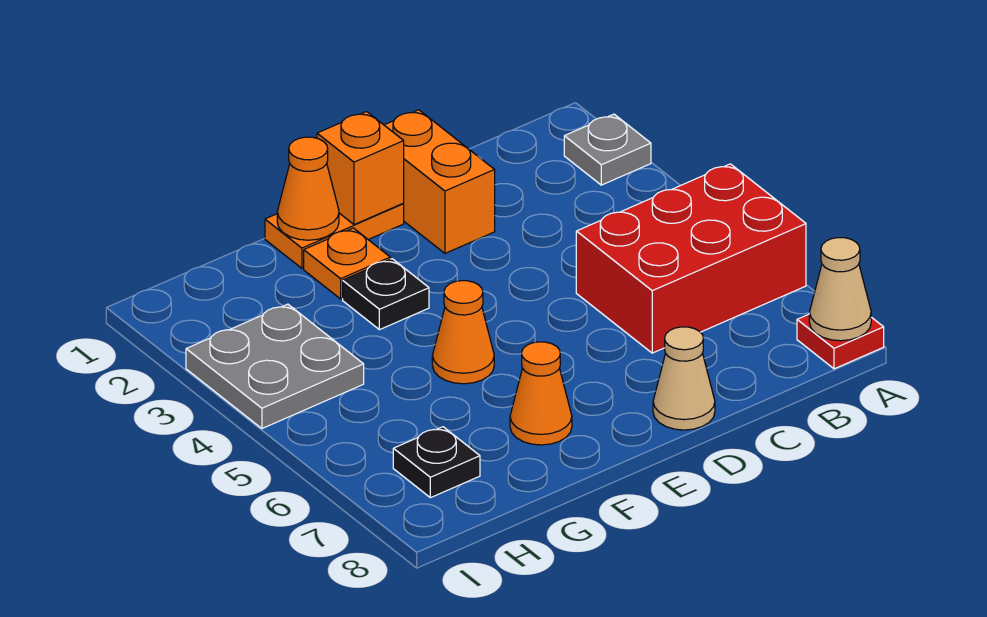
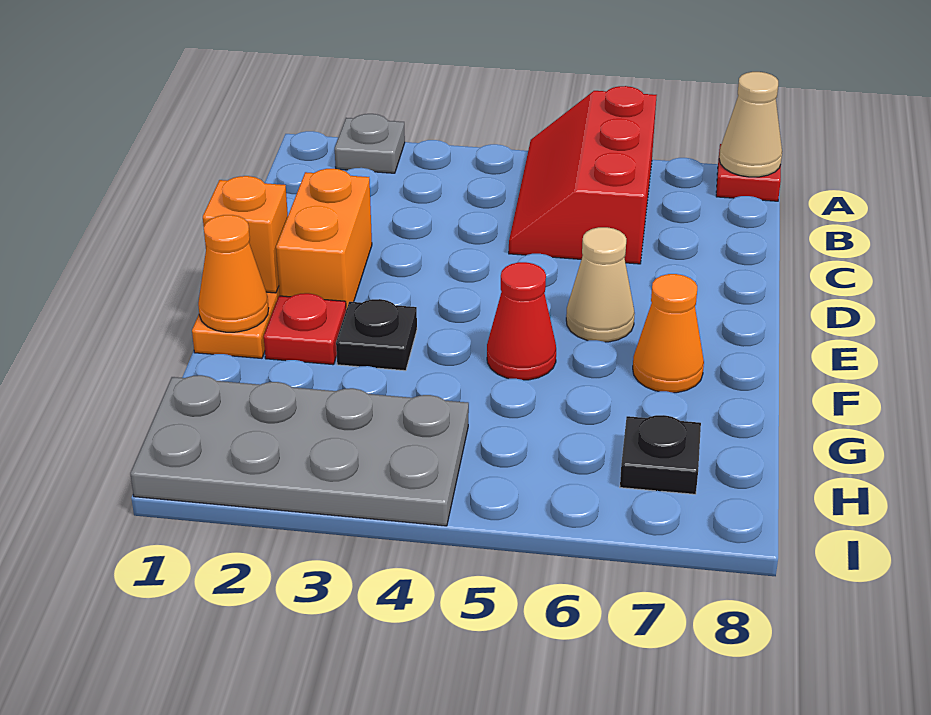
red 2x3 brick [576,164,806,353] -> red 2x3 slope [509,86,657,264]
orange 1x2 brick [384,110,495,253] -> orange 1x2 brick turned to [276,169,372,310]
tan 1x1 cone [653,327,715,430] -> tan 1x1 cone moved to [566,227,635,342]
orange 1x1 plate [304,228,390,299] -> red 1x1 plate [264,293,346,365]
orange 1x1 cone [432,281,494,384] -> red 1x1 cone [487,262,556,380]
grey 2x2 plate [186,304,364,428] -> grey 2x4 plate [130,375,469,526]

